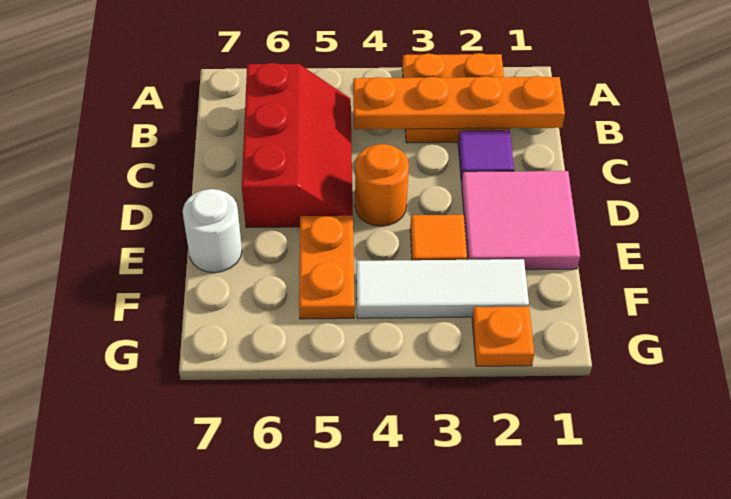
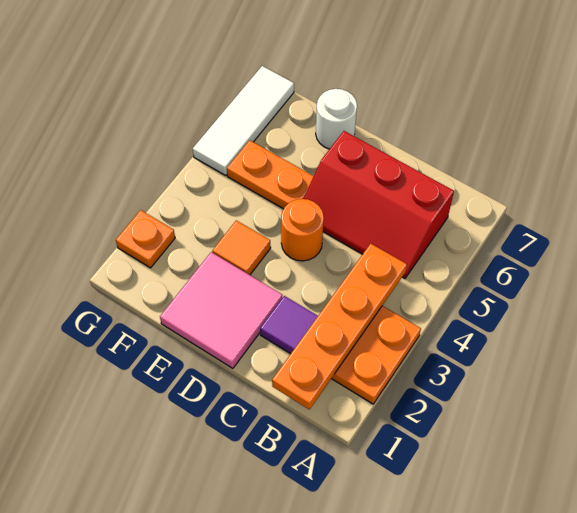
white 1x3 tile [356,259,529,318] -> white 1x3 tile moved to [193,66,294,176]

